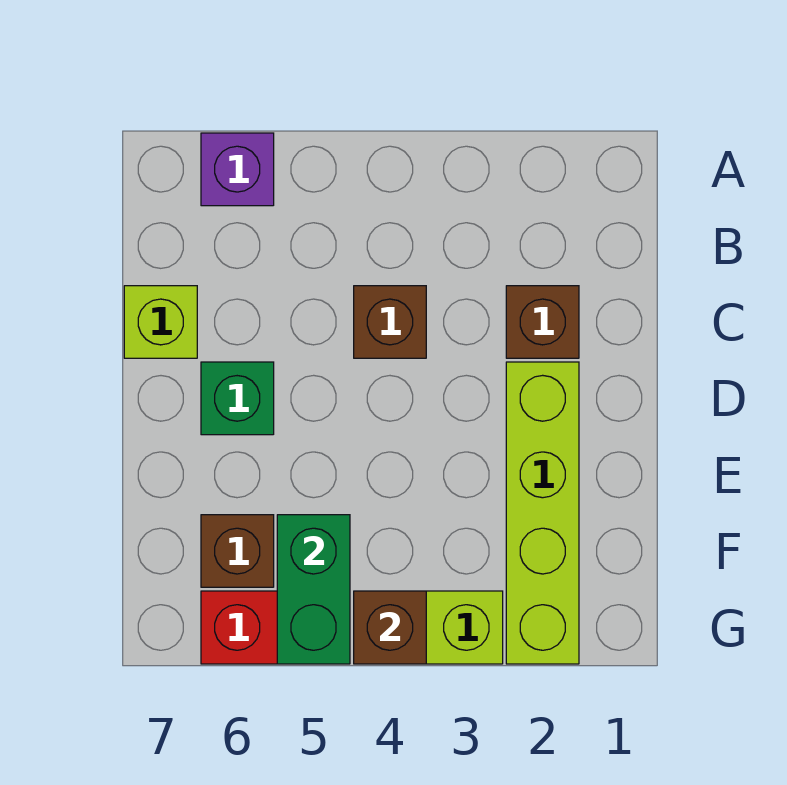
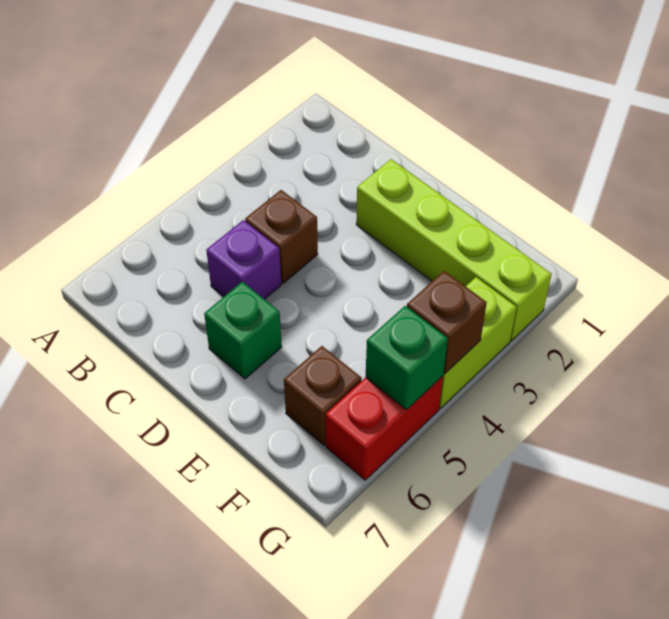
purple 1x1 brick [201,133,274,206] -> purple 1x1 brick moved to [206,220,281,299]
brown 1x1 brick [506,286,579,358] -> none
lime 1x1 brick [124,286,197,358] -> none
green 1x2 brick [277,515,350,664] -> green 1x1 brick [366,306,448,410]

